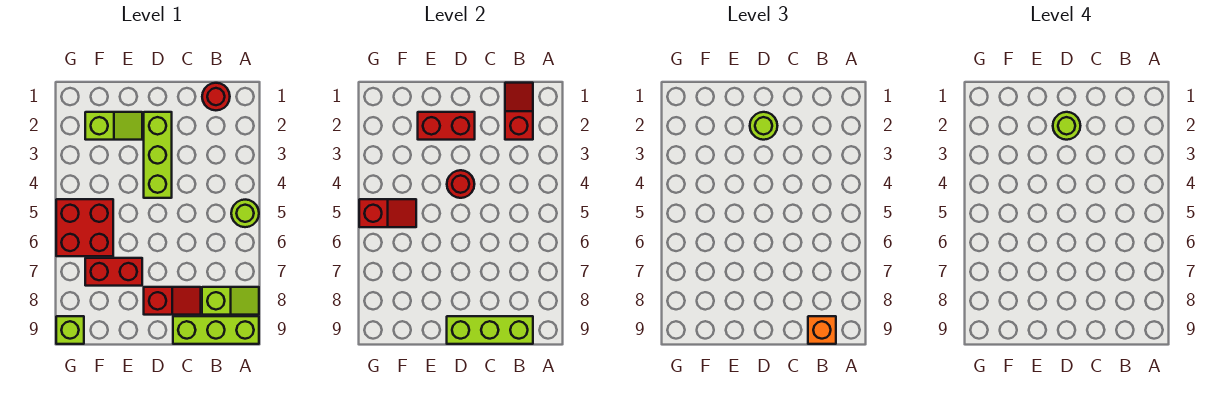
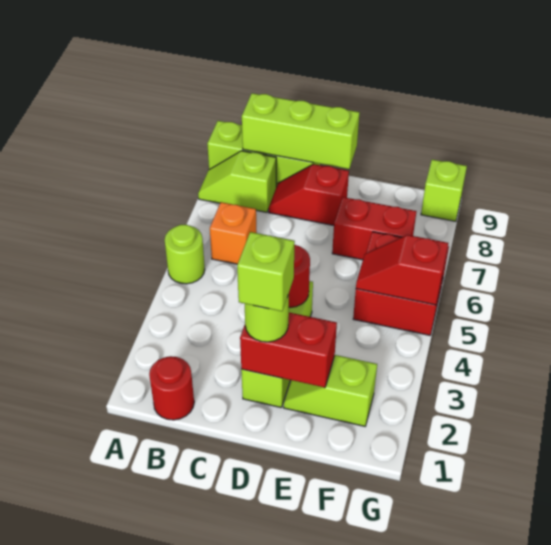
red 1x2 slope [505,83,533,140] -> none
orange 1x1 brick [808,316,836,344] -> orange 1x1 brick moved to [210,202,257,264]
lime 1x1 round brick [1053,112,1080,140] -> lime 1x1 brick [237,232,295,311]

